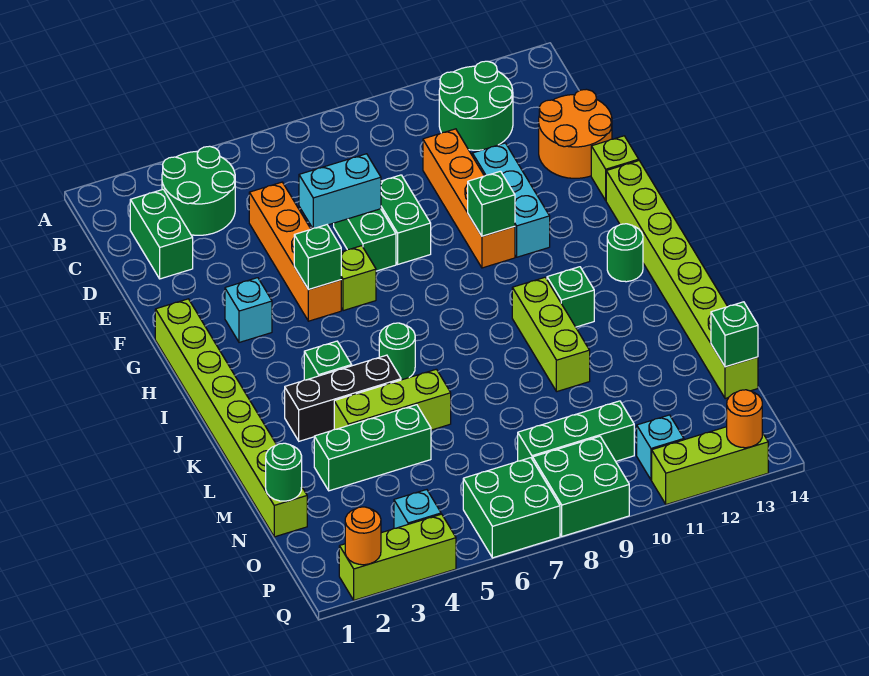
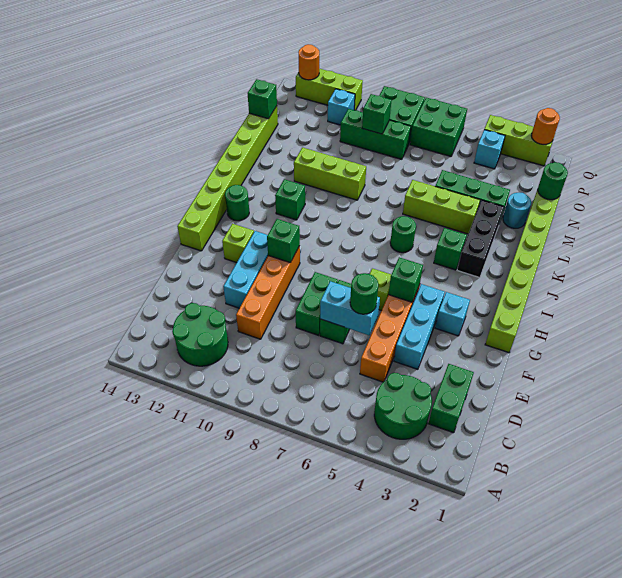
orange 2x2 round brick [539,89,612,178] -> none
none -> cyan 1x3 brick [394,284,445,369]
none -> green 1x1 round brick [350,273,378,314]
lime 1x1 brick [591,136,639,200] -> lime 1x1 brick moved to [222,224,254,263]
lime 1x3 brick [512,277,590,392] -> lime 1x3 brick turned to [294,148,366,200]
black 1x3 brick [285,355,401,441] -> black 1x3 brick turned to [457,200,504,278]
none -> cyan 1x1 round brick [503,193,531,228]
none -> green 1x1 brick [362,94,391,134]

